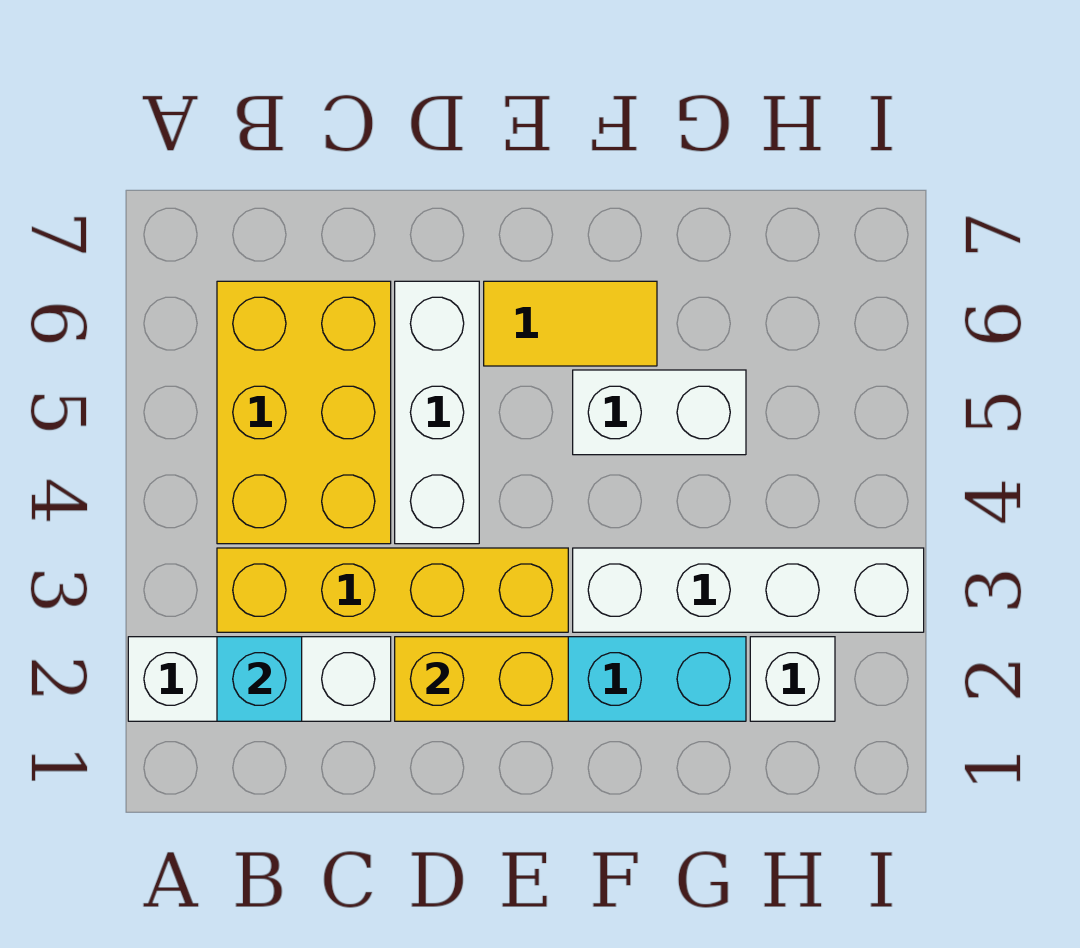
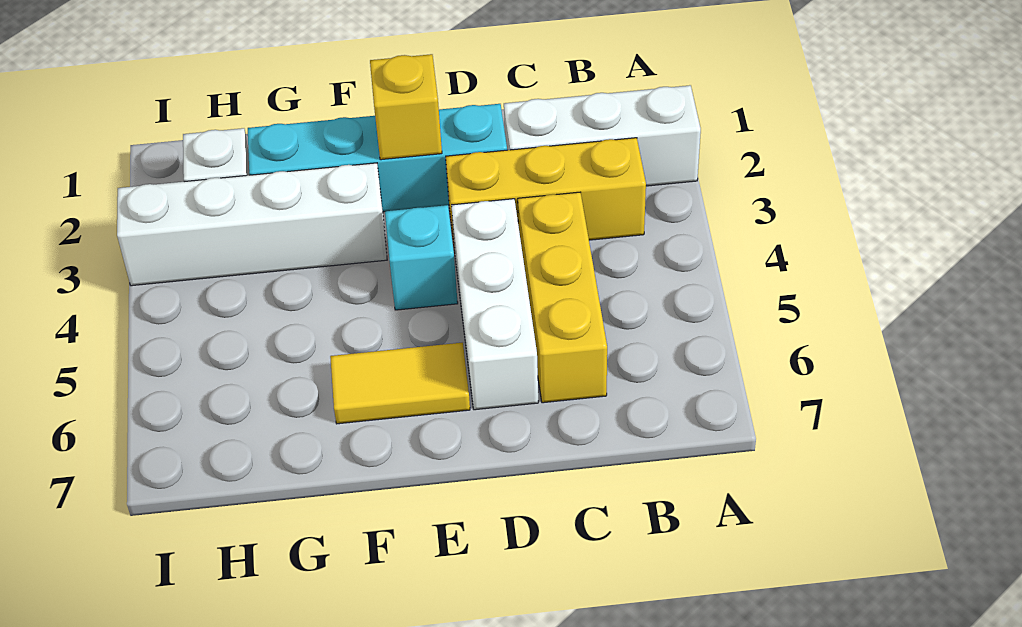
cyan 1x1 brick [217,637,302,721] -> cyan 1x1 brick moved to [385,205,458,310]
yellow 1x4 brick [217,548,568,632] -> yellow 1x3 brick [446,138,646,250]
yellow 2x3 brick [217,281,391,544] -> yellow 1x3 brick [518,192,607,403]
yellow 1x2 brick [395,637,568,721] -> yellow 1x1 brick [370,54,442,160]
white 1x2 brick [573,370,746,455] -> none

